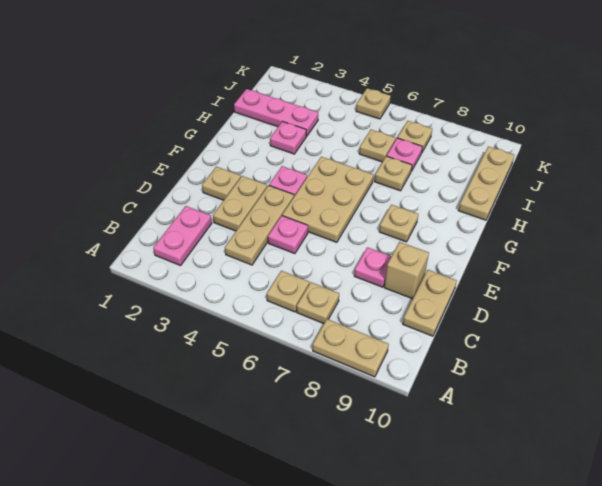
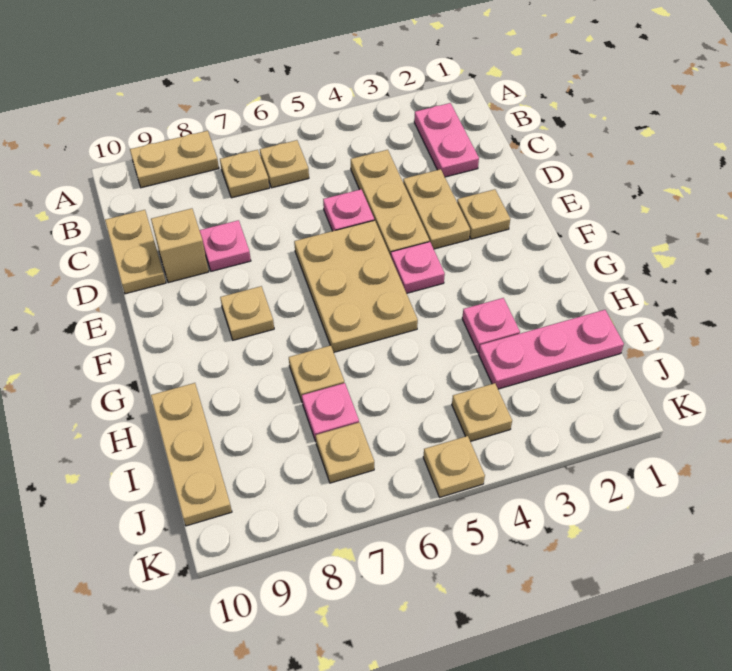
tan 1x1 plate [359,130,396,162] -> tan 1x1 plate moved to [452,383,512,442]

